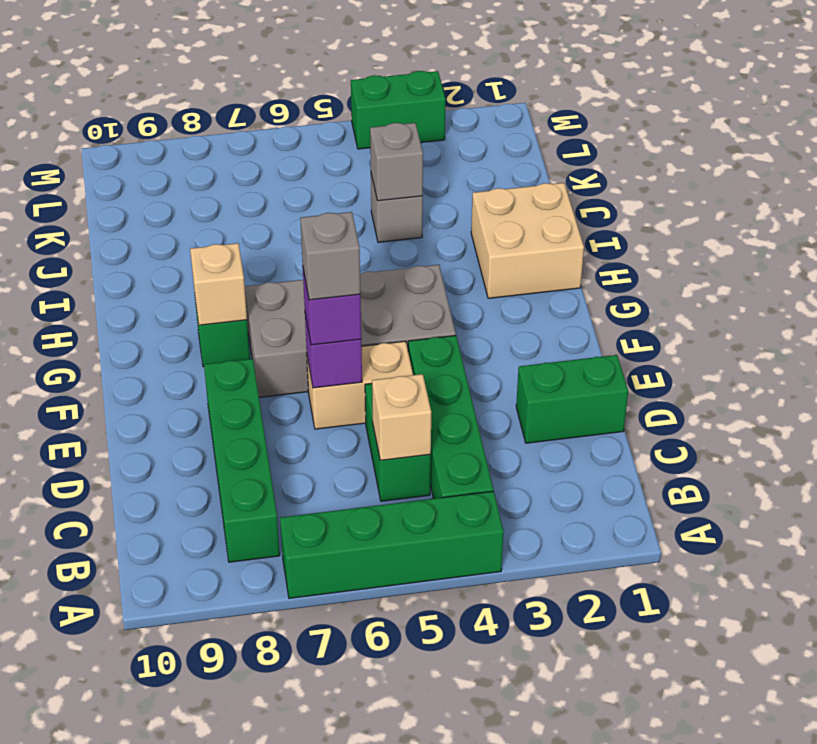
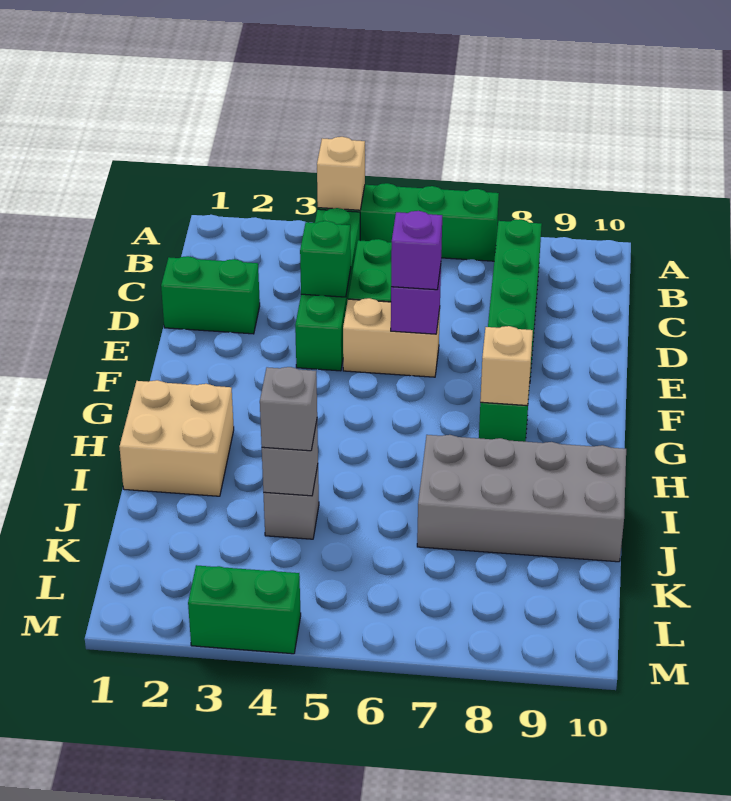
tan 1x1 brick [372,374,431,460] -> tan 1x1 brick moved to [317,137,365,210]
none -> green 1x1 brick [300,221,351,297]
grey 1x1 brick [300,212,360,300] -> grey 1x1 brick moved to [260,367,317,451]
grey 2x4 brick [245,265,456,397] -> grey 2x4 brick moved to [417,435,626,562]

